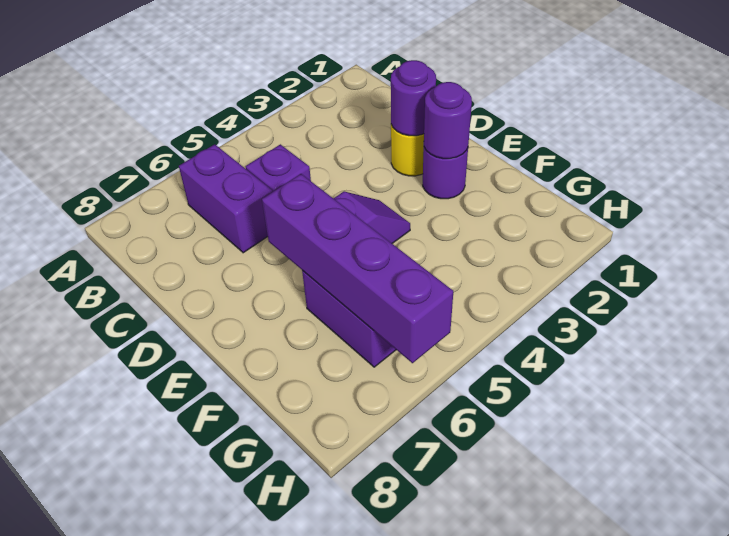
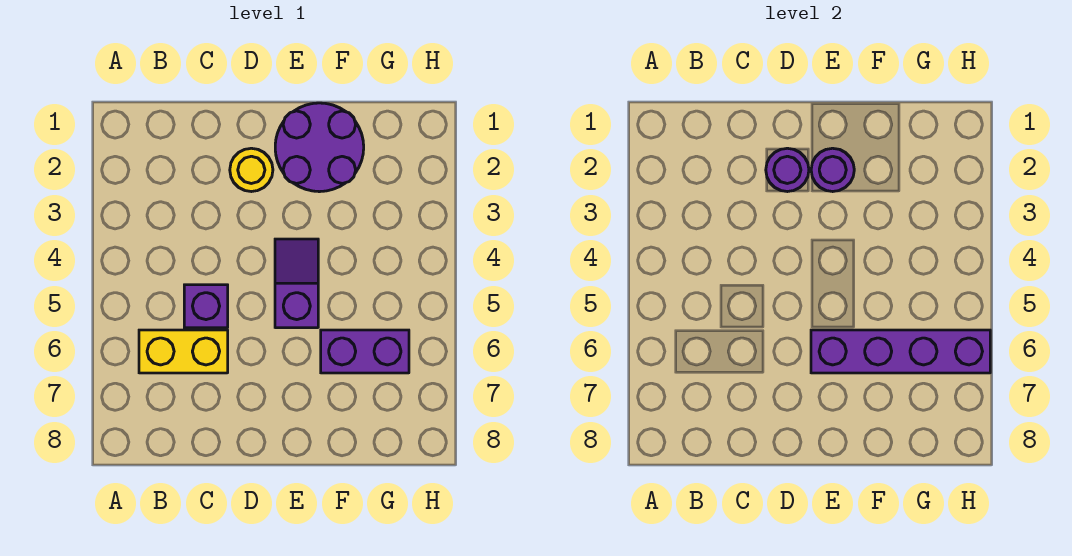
purple 1x2 brick [179,144,273,253] -> yellow 1x2 brick [139,330,228,373]
purple 1x1 round brick [423,147,468,199] -> purple 2x2 round brick [275,103,364,192]

